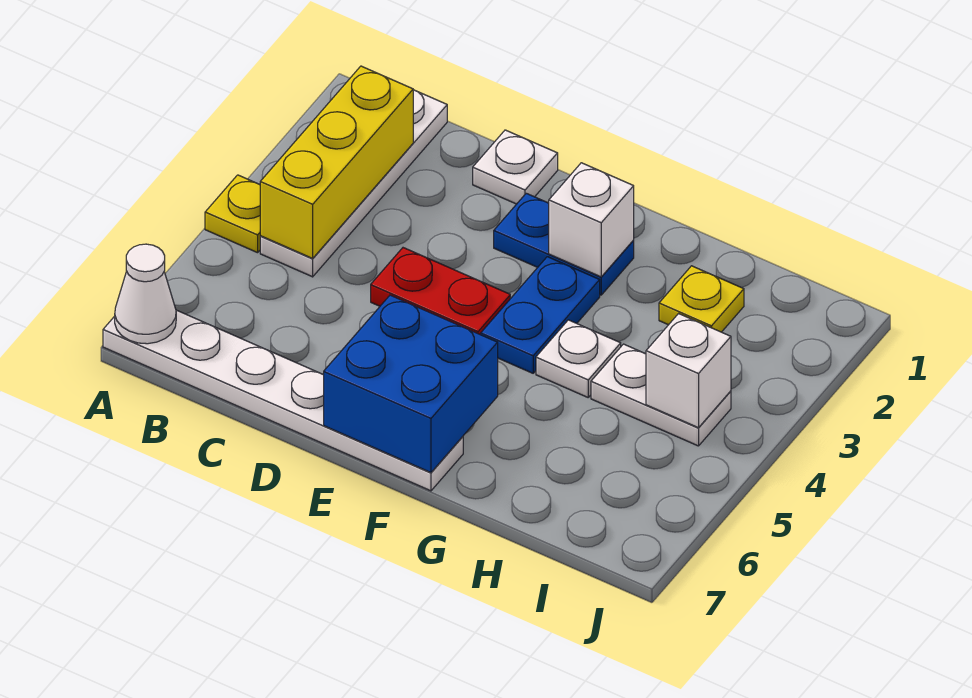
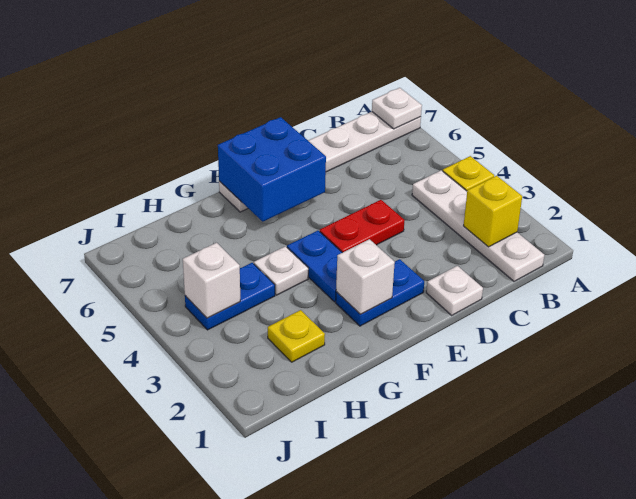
white 1x1 cone [115,244,176,344] -> white 1x1 plate [372,88,422,129]
yellow 1x3 brick [260,66,413,258] -> yellow 1x1 brick [464,176,522,247]
white 1x2 plate [591,344,731,446] -> blue 1x2 plate [185,263,275,330]

